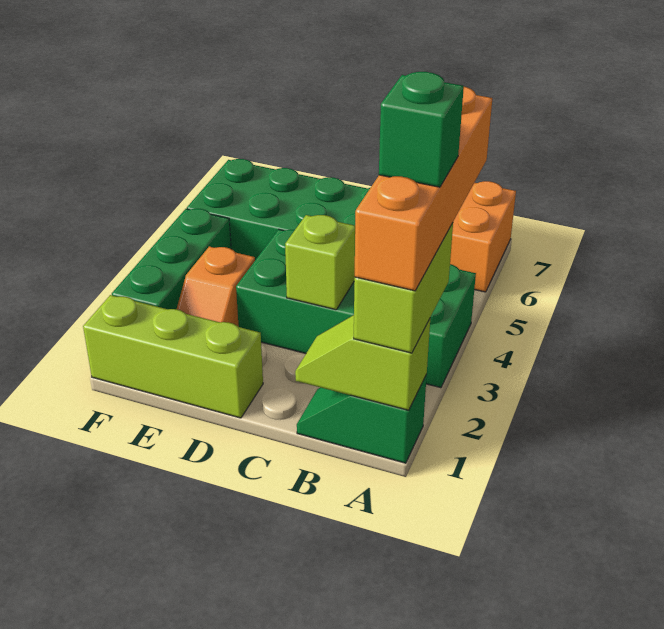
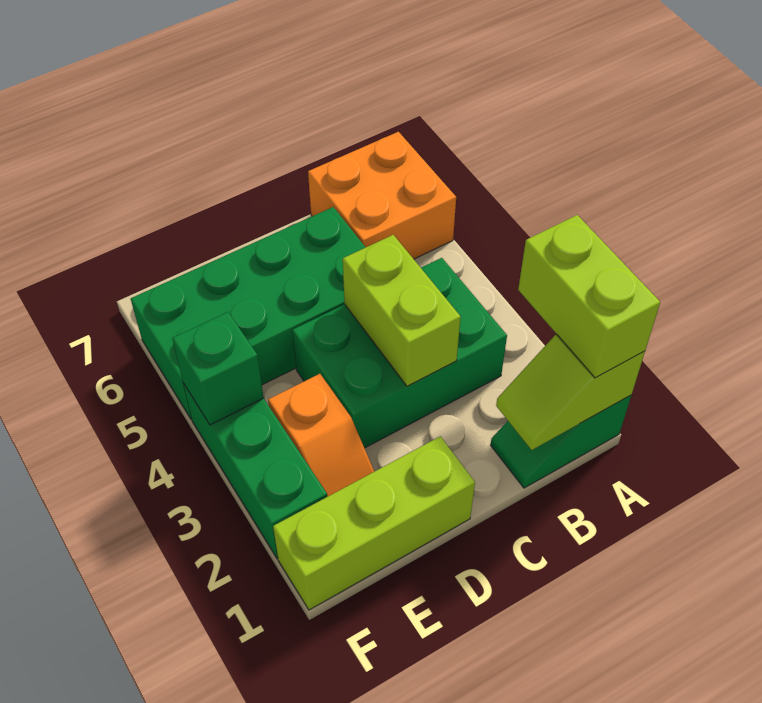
orange 1x4 brick [355,87,492,291] -> none
green 1x1 brick [379,72,464,187] -> green 1x1 brick moved to [172,312,264,425]
green 2x4 brick [236,229,476,388] -> green 2x3 brick [292,258,507,448]
lime 1x1 brick [285,215,355,310] -> lime 1x2 brick [343,235,461,386]

